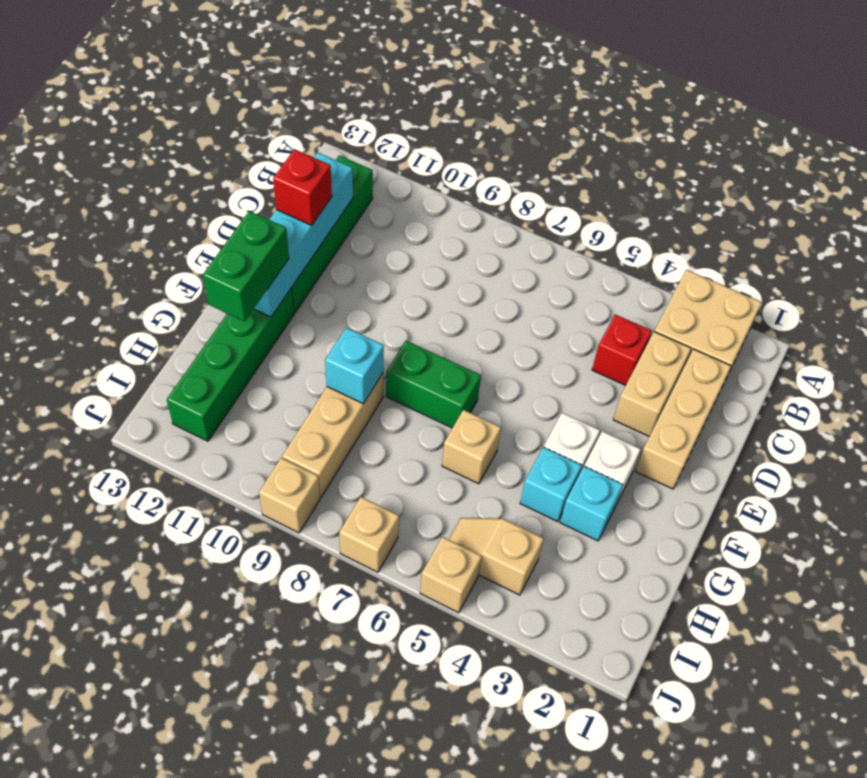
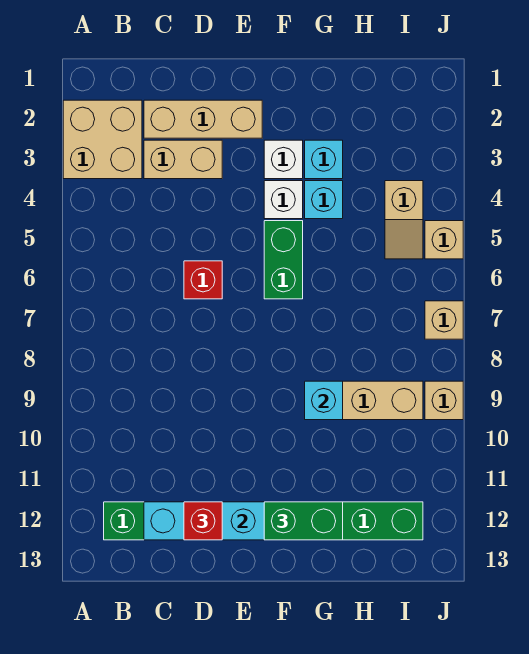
red 1x1 brick [592,314,652,385] -> red 1x1 brick moved to [184,261,222,299]
green 1x2 brick [386,341,481,428] -> green 1x2 brick moved to [264,221,303,299]
tan 1x1 brick [442,410,501,484] -> none

